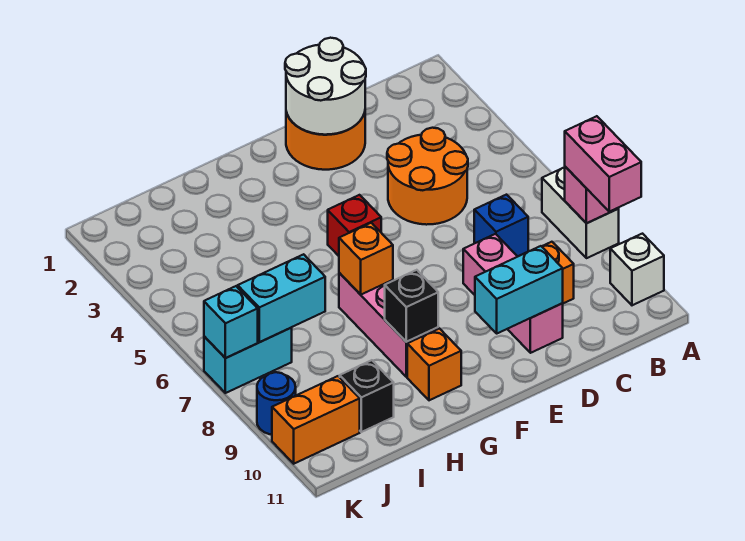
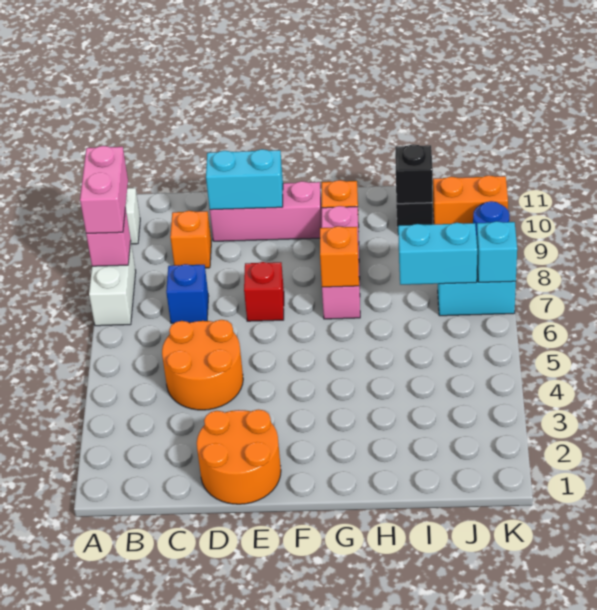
white 2x2 round brick [285,38,366,135] -> none
pink 1x3 brick [463,234,563,353] -> pink 1x3 brick turned to [210,181,322,241]
red 1x1 brick [328,195,381,256] -> red 1x1 brick moved to [244,262,284,321]
black 1x1 brick [385,270,438,342] -> black 1x1 brick moved to [395,144,433,204]

